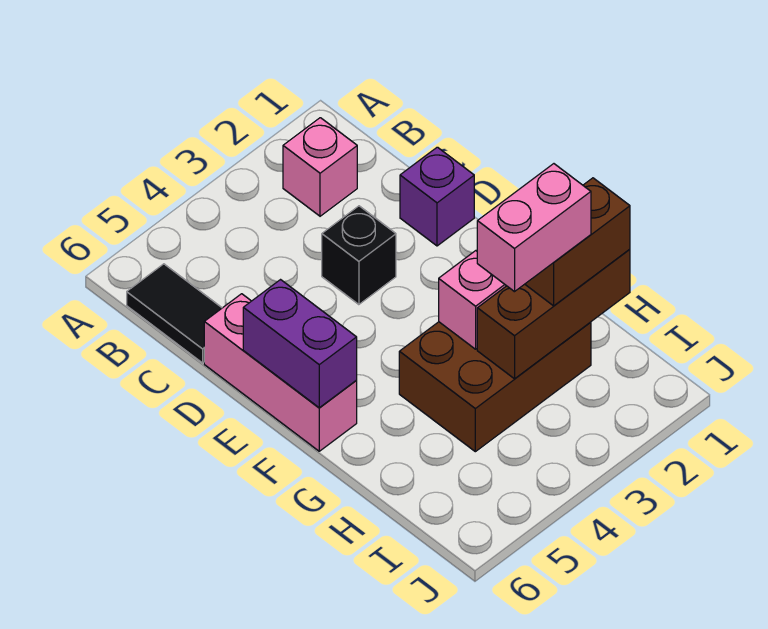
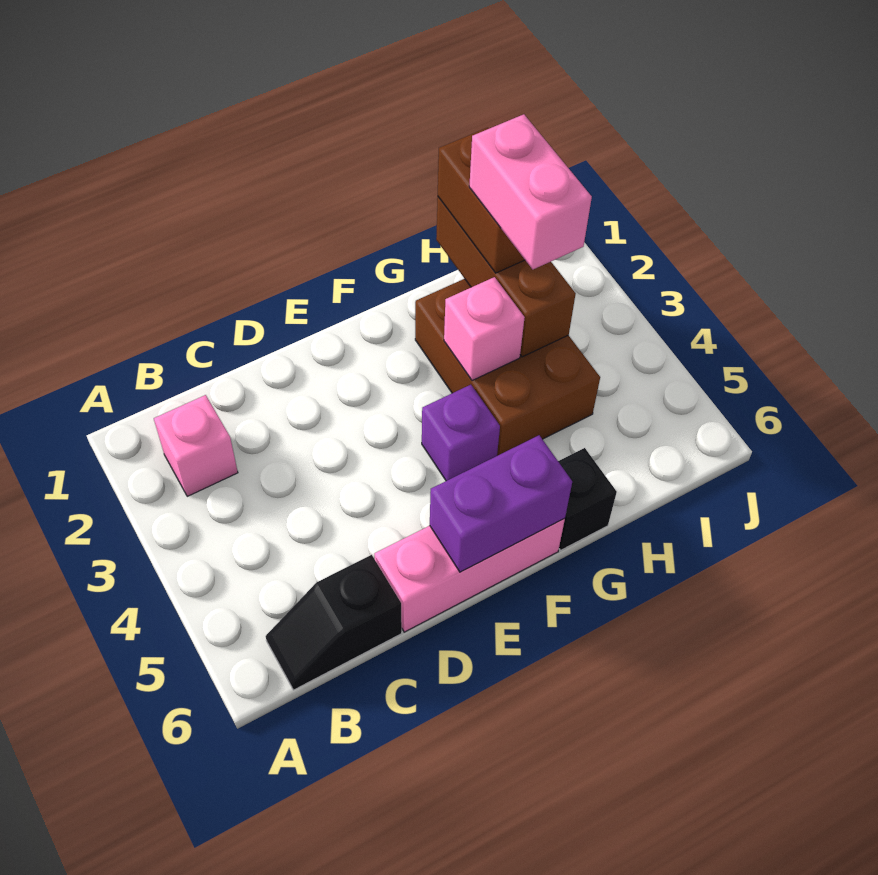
black 1x2 tile [127,264,222,363] -> black 1x2 slope [266,555,402,690]
purple 1x1 brick [400,147,474,246] -> purple 1x1 brick moved to [422,385,500,481]
black 1x1 brick [322,206,396,305] -> black 1x1 brick moved to [558,448,617,550]

